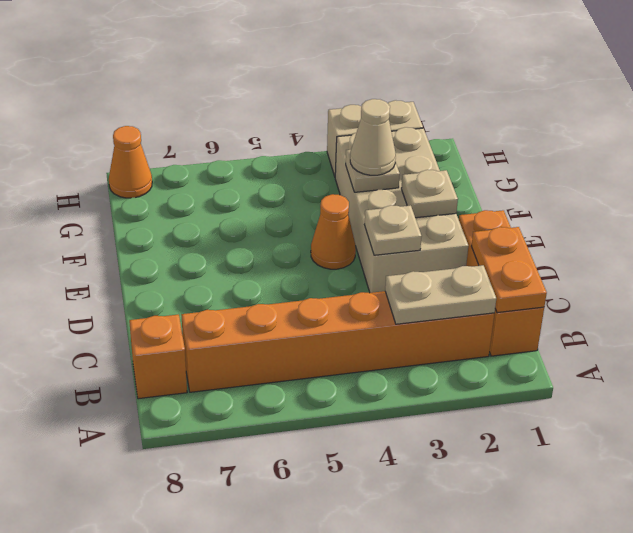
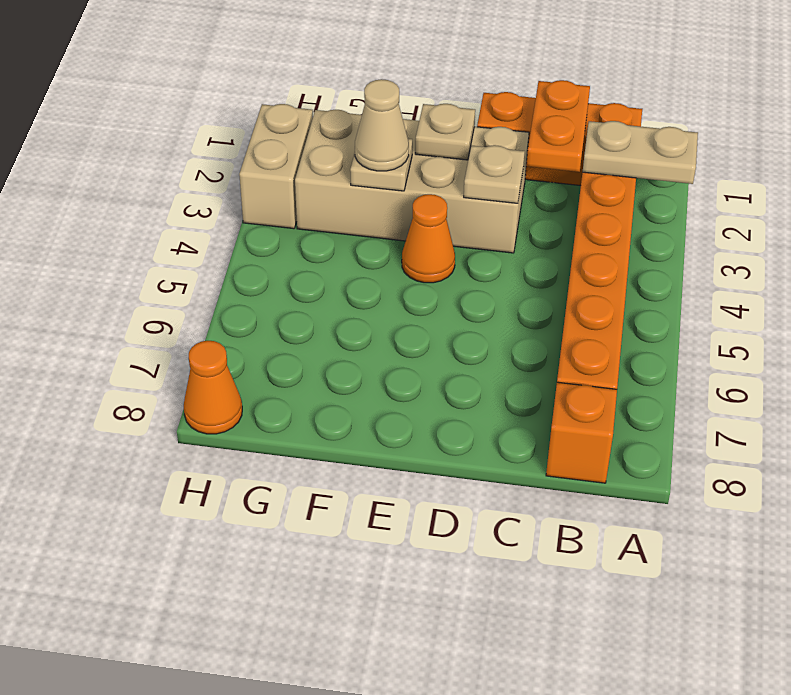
orange 1x2 plate [471,227,547,313] -> orange 1x2 plate turned to [526,80,590,172]
tan 1x2 plate [385,265,496,324] -> tan 1x2 plate turned to [583,121,698,184]

